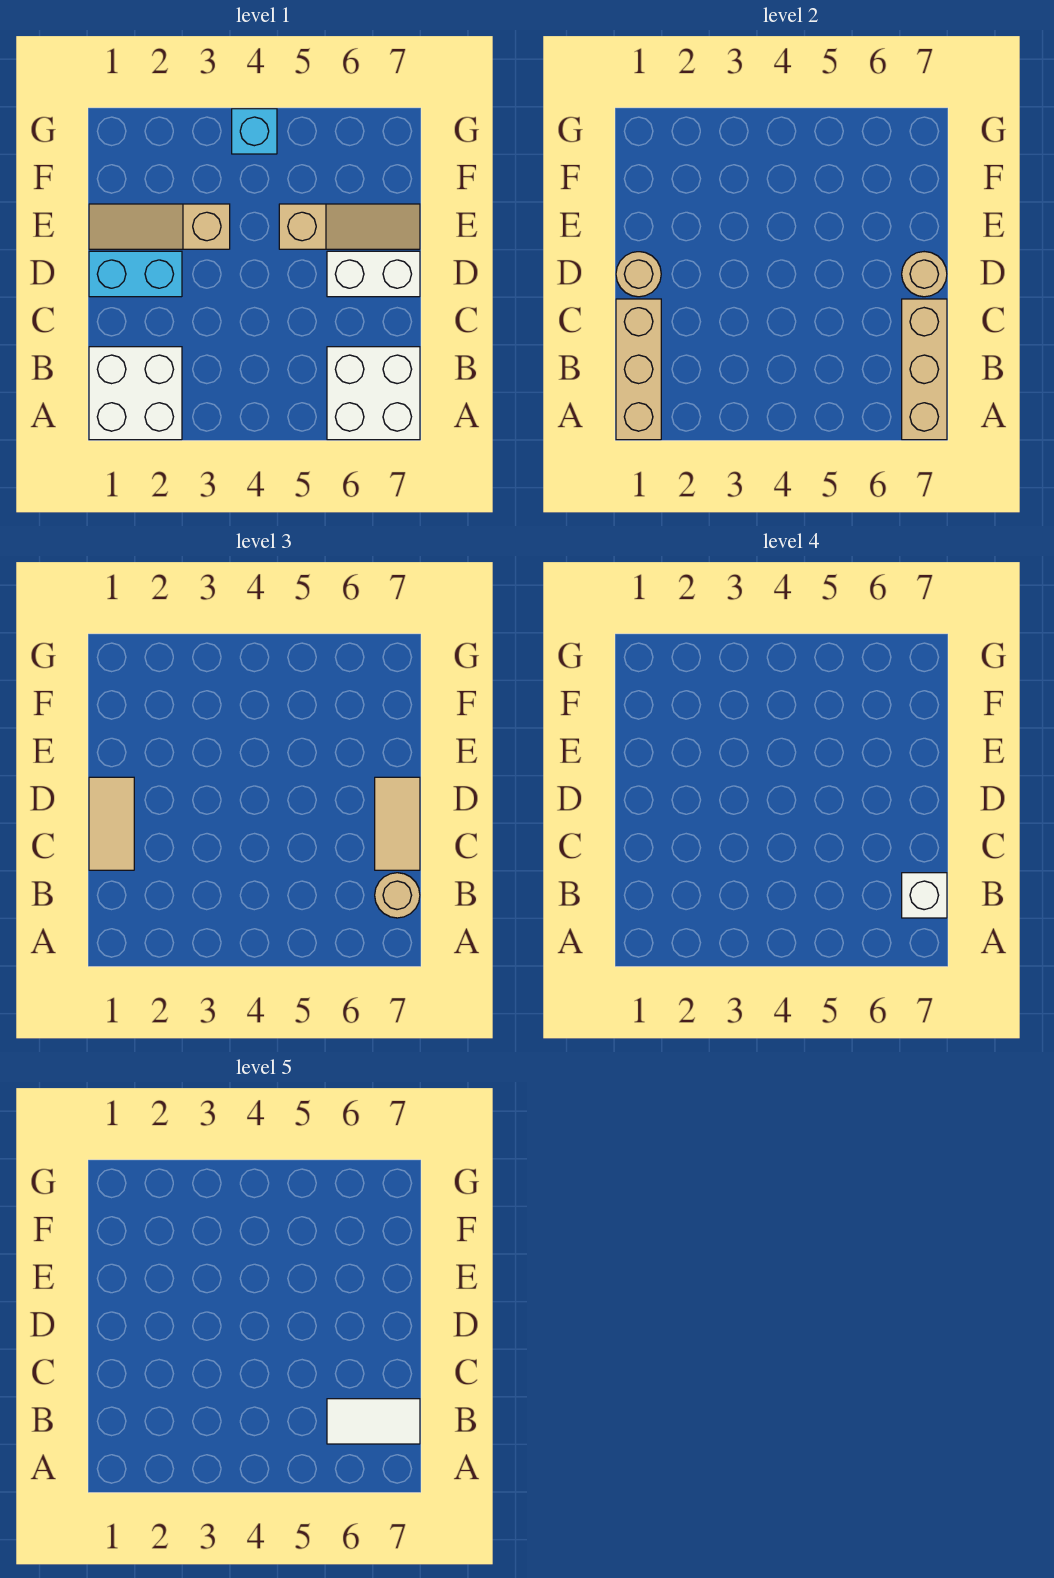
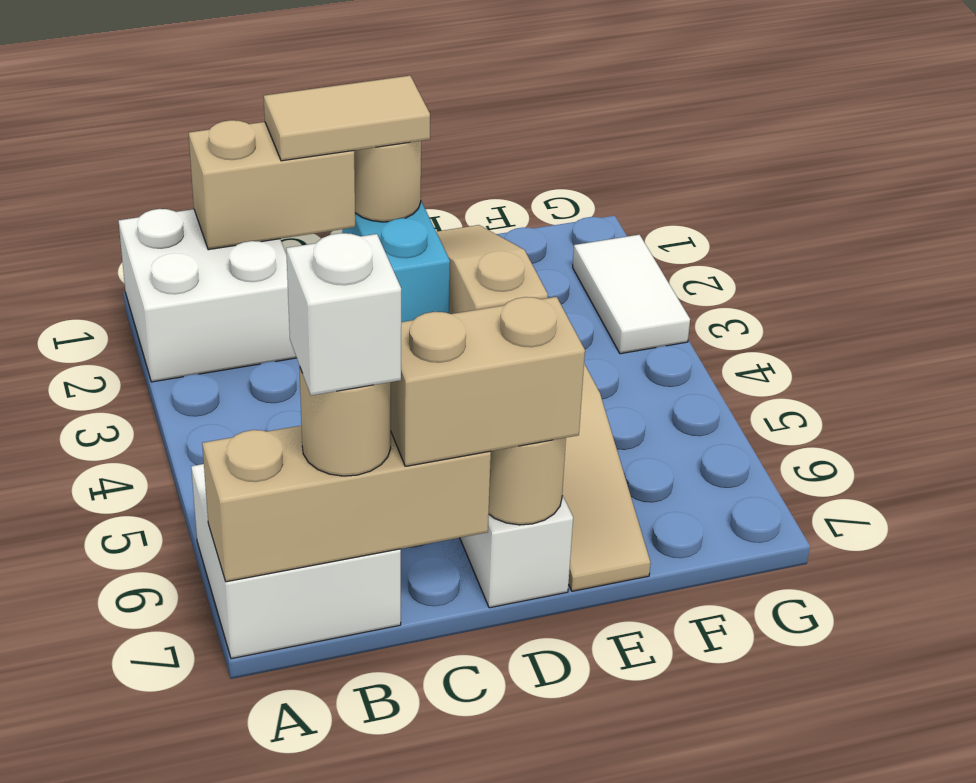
tan 1x3 brick [616,299,661,440] -> tan 1x2 brick [189,120,355,250]
white 1x2 tile [327,1399,420,1444] -> white 1x2 tile moved to [573,235,690,354]
tan 1x2 tile [375,777,420,870] -> tan 1x2 brick [391,297,585,466]
cyan 1x1 brick [232,109,277,154] -> none

